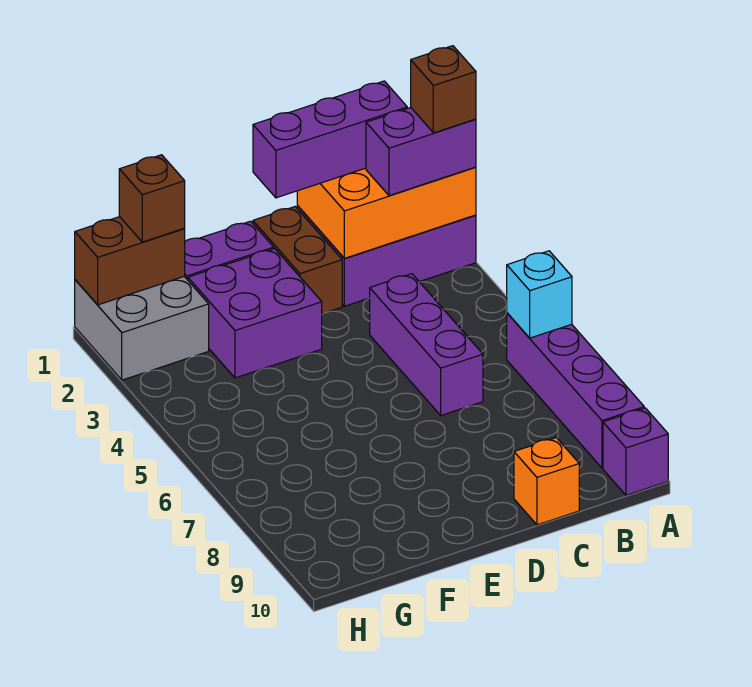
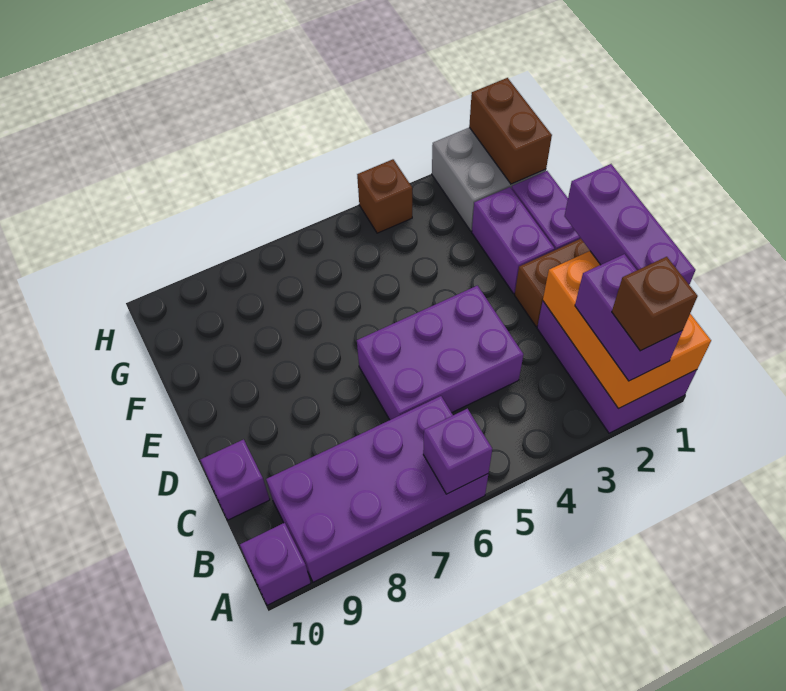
purple 1x4 brick [507,313,644,468] -> purple 2x4 brick [266,396,489,582]
cyan 1x1 brick [507,251,572,338] -> purple 1x1 brick [423,409,492,494]
purple 1x3 brick [370,274,483,415] -> purple 2x3 brick [357,286,523,420]
orange 1x1 brick [514,438,579,525] -> purple 1x1 brick [200,439,270,520]
purple 2x2 brick [188,249,322,378] -> purple 1x2 brick [472,187,555,294]
brown 1x1 brick [119,155,185,242] -> brown 1x1 brick moved to [357,159,412,233]

